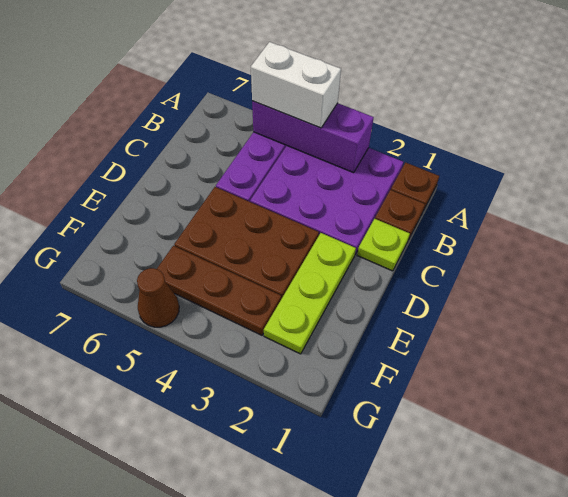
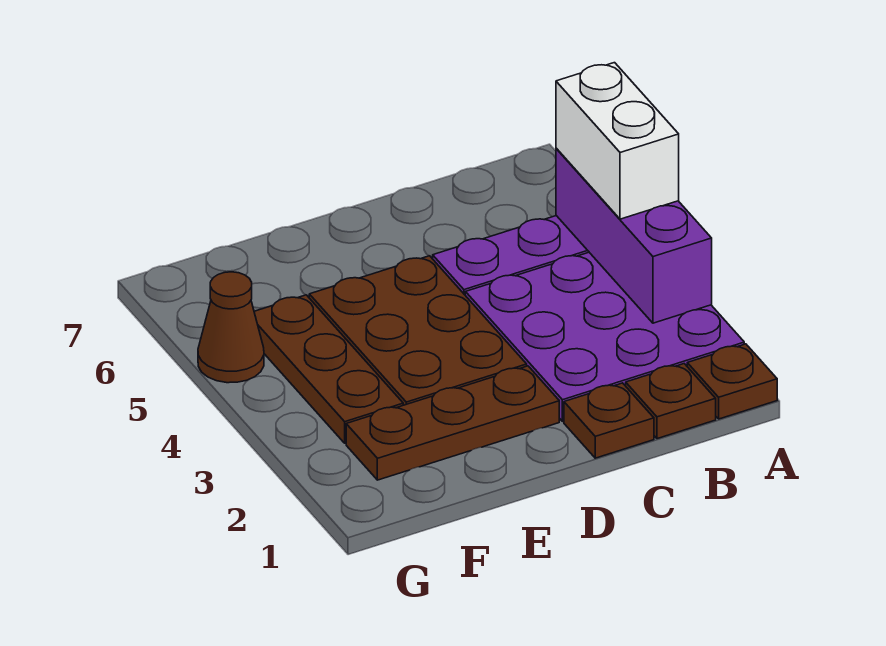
lime 1x1 plate [357,219,410,271] -> brown 1x1 plate [564,383,654,458]
lime 1x3 plate [264,233,356,354] -> brown 1x3 plate [346,366,559,480]

